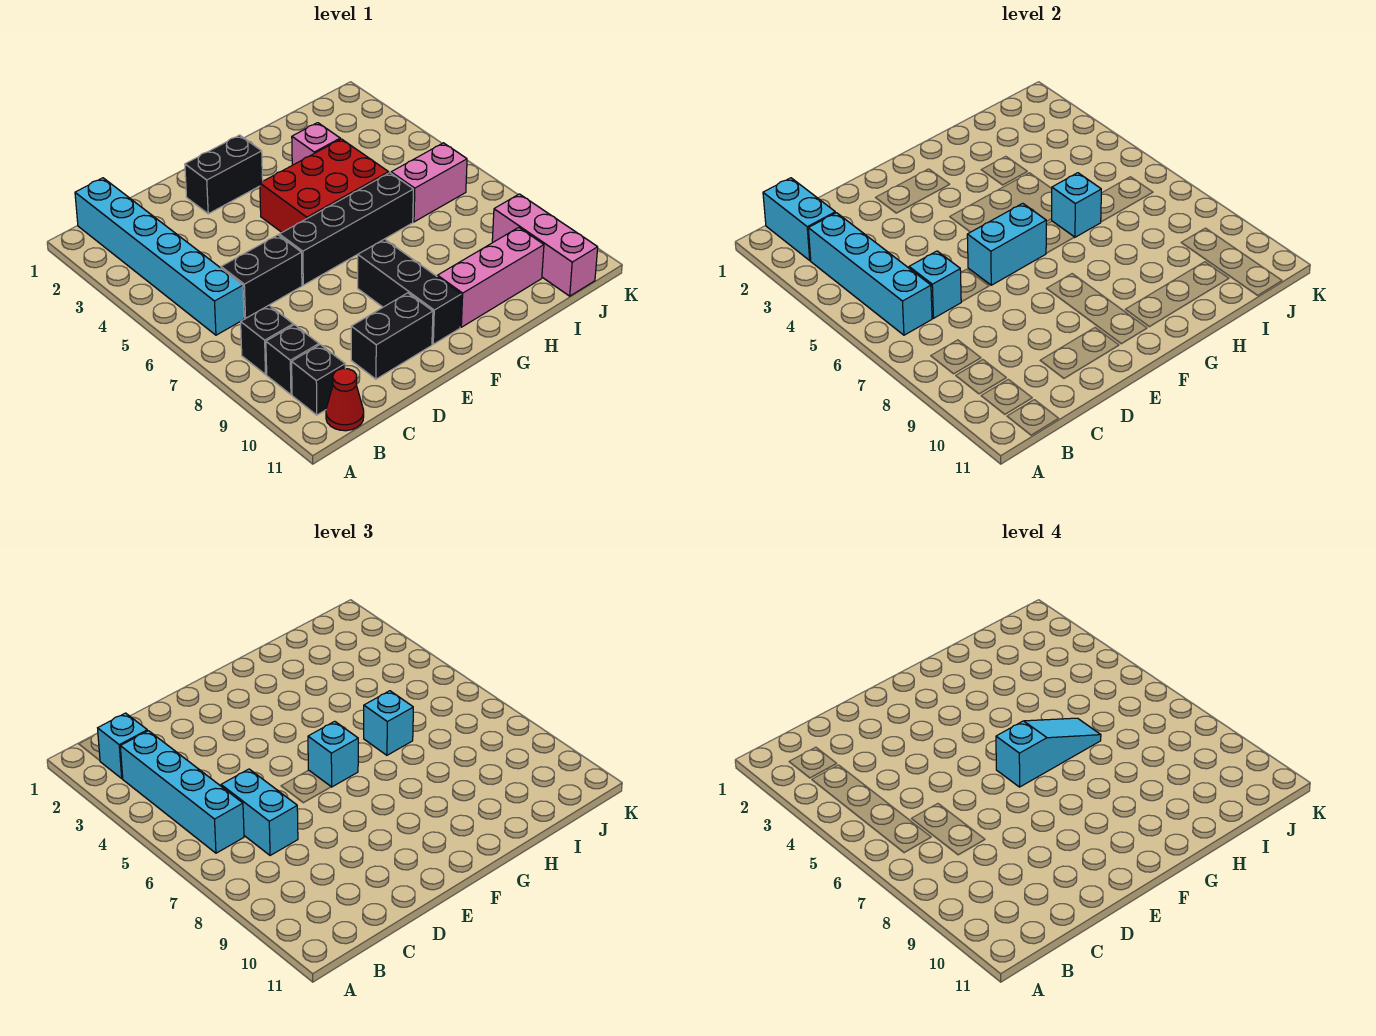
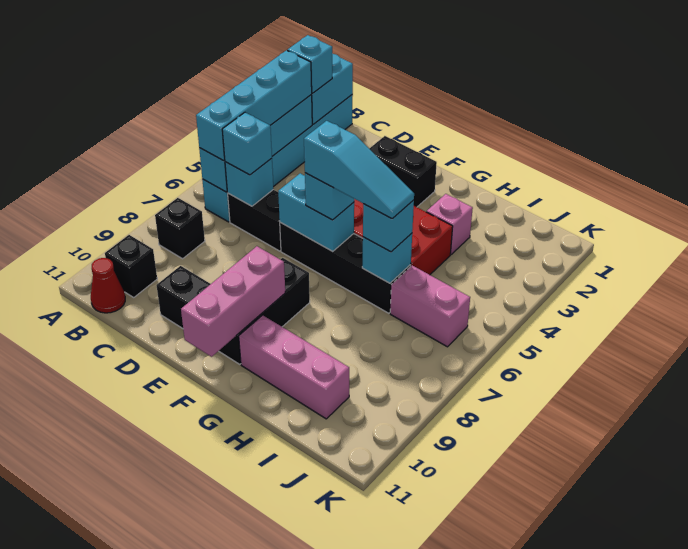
black 1x1 brick [266,325,319,395] -> none
cyan 1x2 brick [221,769,298,856] -> cyan 1x1 brick [222,113,272,175]
pink 1x3 brick [492,194,598,296] -> pink 1x3 brick moved to [181,246,285,357]

